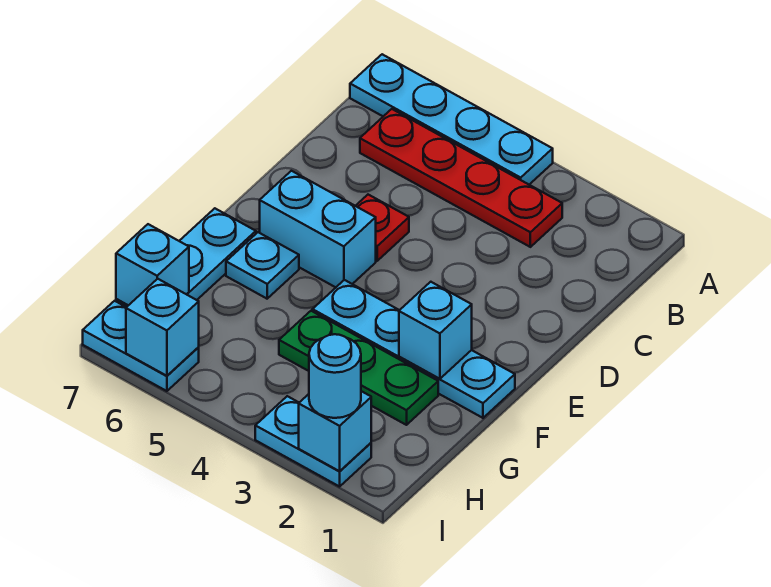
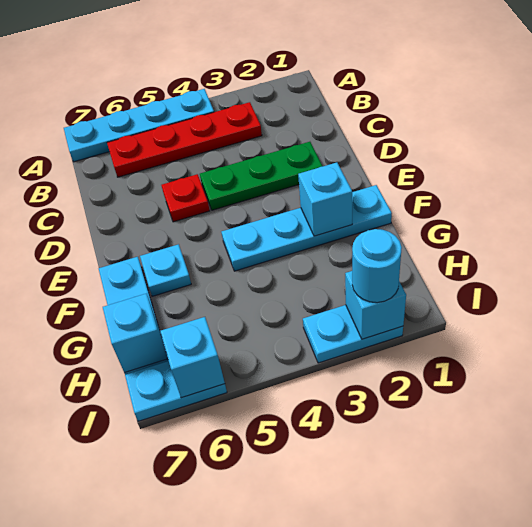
cyan 1x2 brick [260,171,376,287] -> none
green 1x3 plate [279,311,438,425] -> green 1x3 plate moved to [200,142,323,210]

